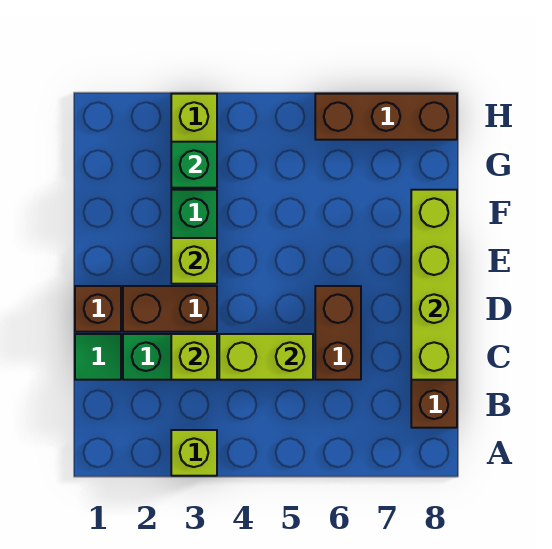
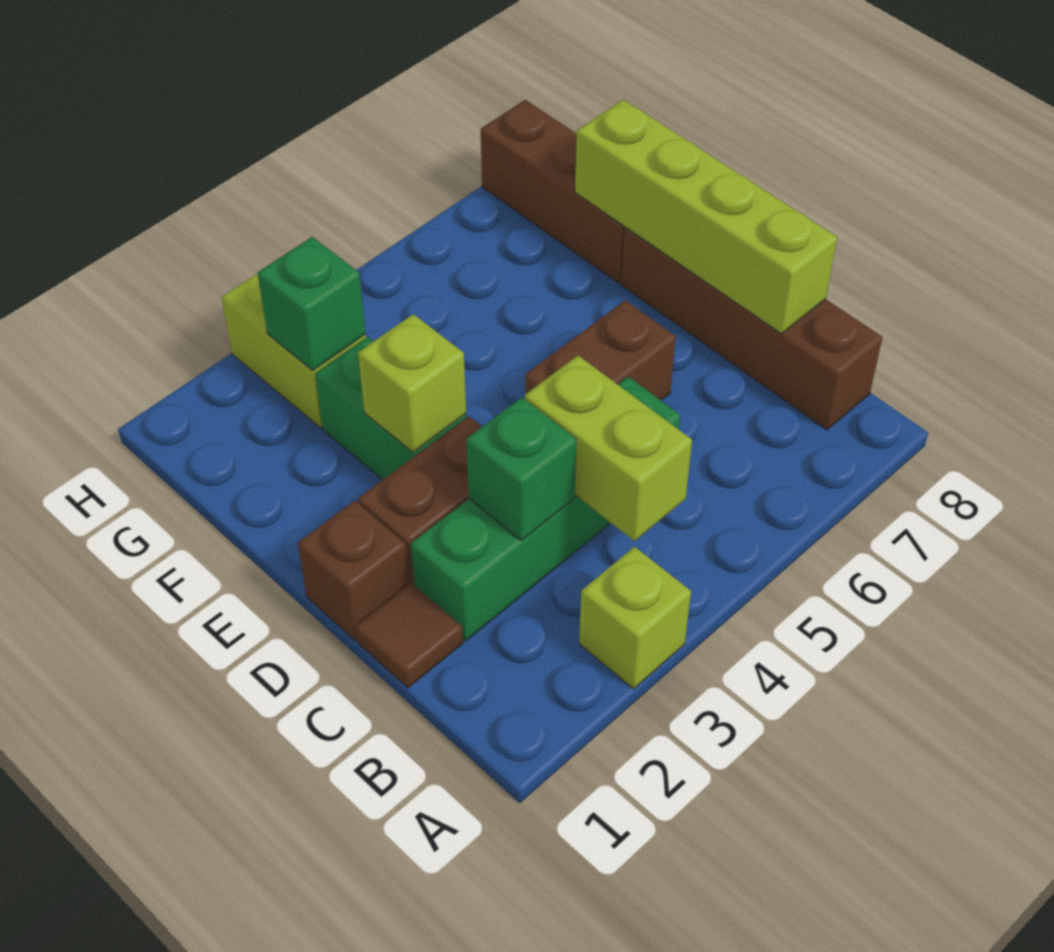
green 1x1 tile [75,334,121,380] -> brown 1x1 tile [355,583,463,688]
lime 1x1 brick [171,334,217,380] -> green 1x1 brick [466,397,577,541]
lime 1x2 brick [219,334,313,380] -> lime 1x2 brick turned to [525,356,692,541]
brown 1x2 brick [315,286,361,380] -> brown 1x2 brick turned to [525,300,676,400]
brown 1x3 brick [315,94,457,140] -> brown 1x3 brick turned to [481,100,625,283]

